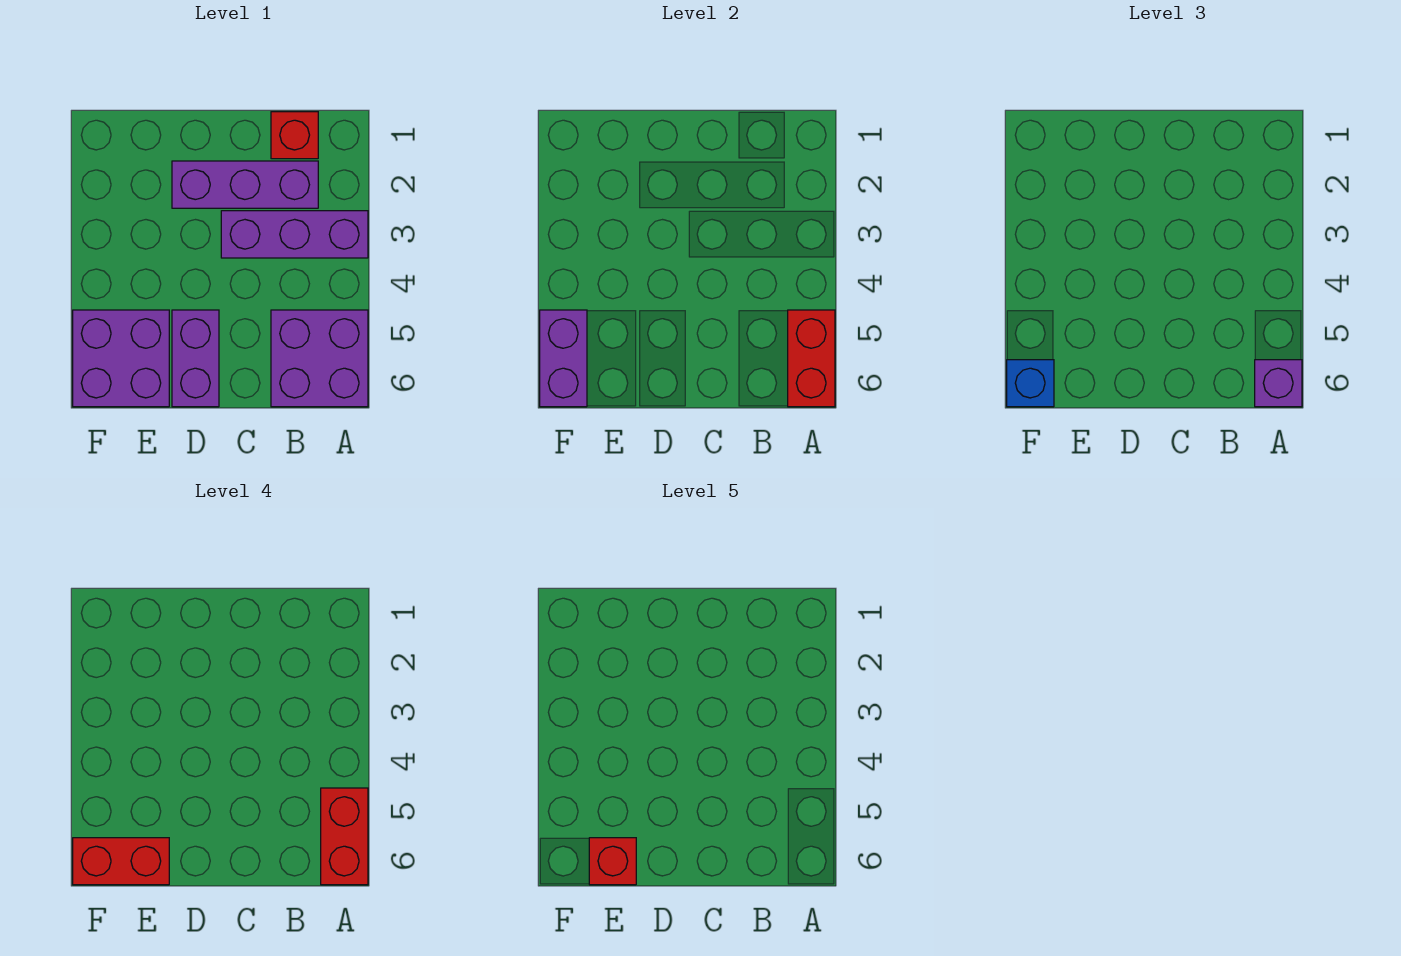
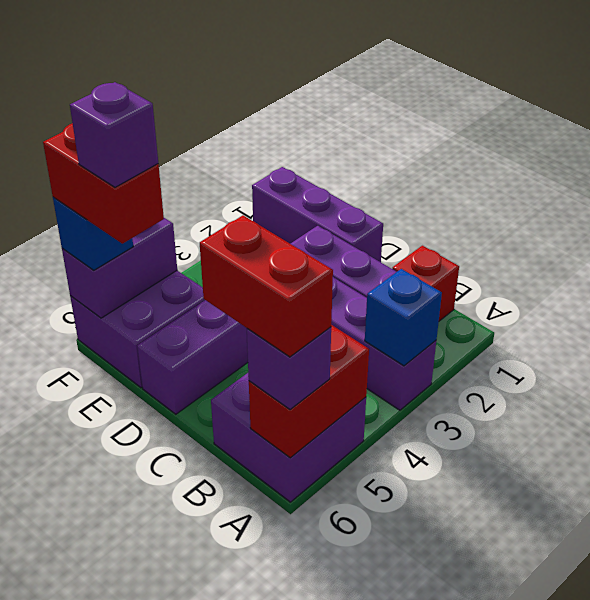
none -> blue 1x1 brick [365,269,442,366]
red 1x2 brick [321,788,368,885] -> red 1x2 brick turned to [200,215,333,357]
none -> purple 1x3 brick [252,167,383,262]
red 1x1 brick [589,838,636,885] -> purple 1x1 brick [70,82,158,187]

